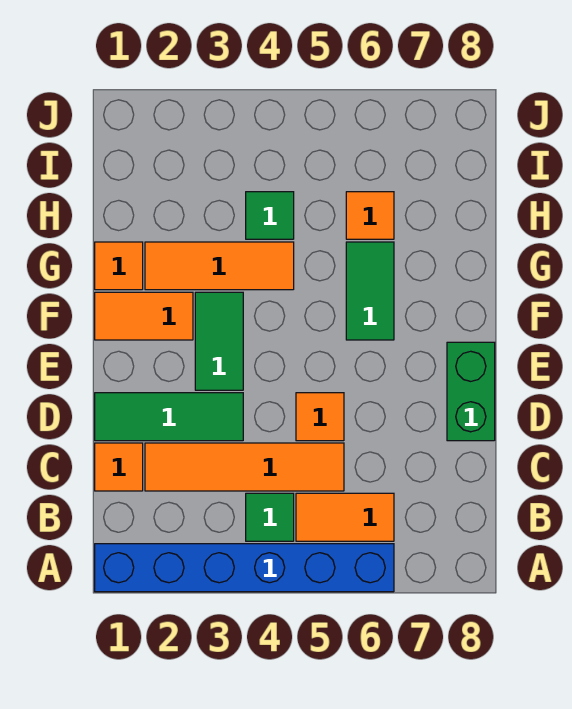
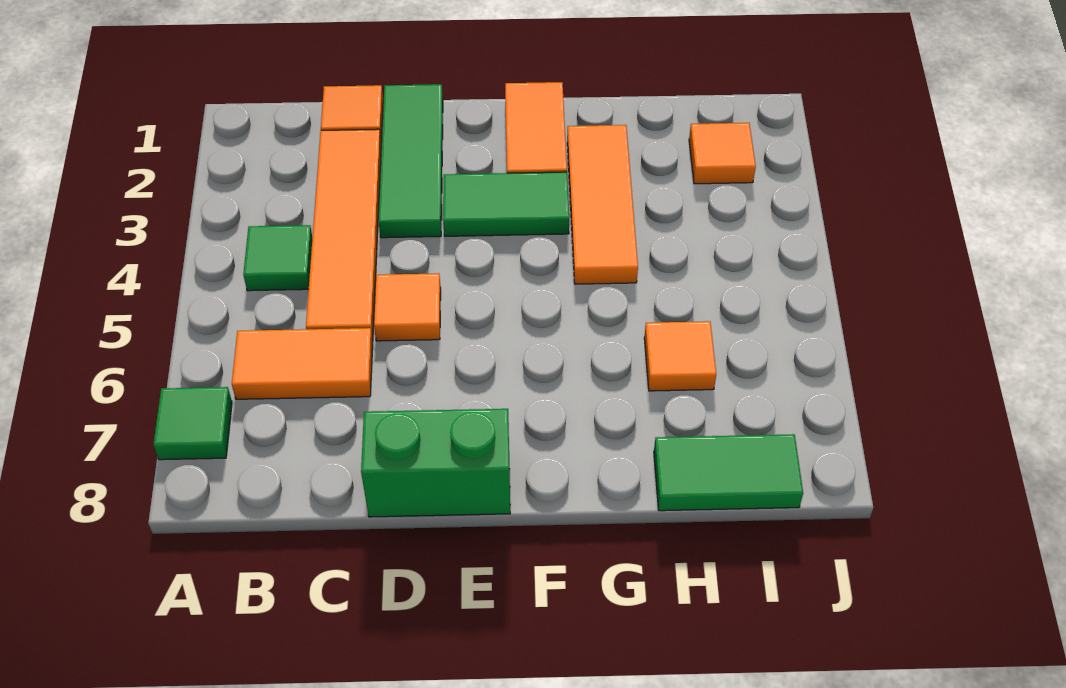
blue 1x6 brick [95,544,394,592] -> none
orange 1x2 tile [296,493,394,541] -> orange 1x2 tile turned to [232,328,373,399]
green 1x2 tile [346,242,394,340] -> green 1x2 tile moved to [654,434,803,511]
orange 1x1 tile [95,242,143,290] -> orange 1x1 tile moved to [689,123,756,184]
green 1x1 tile [246,192,294,239] -> green 1x1 tile moved to [153,387,232,460]

